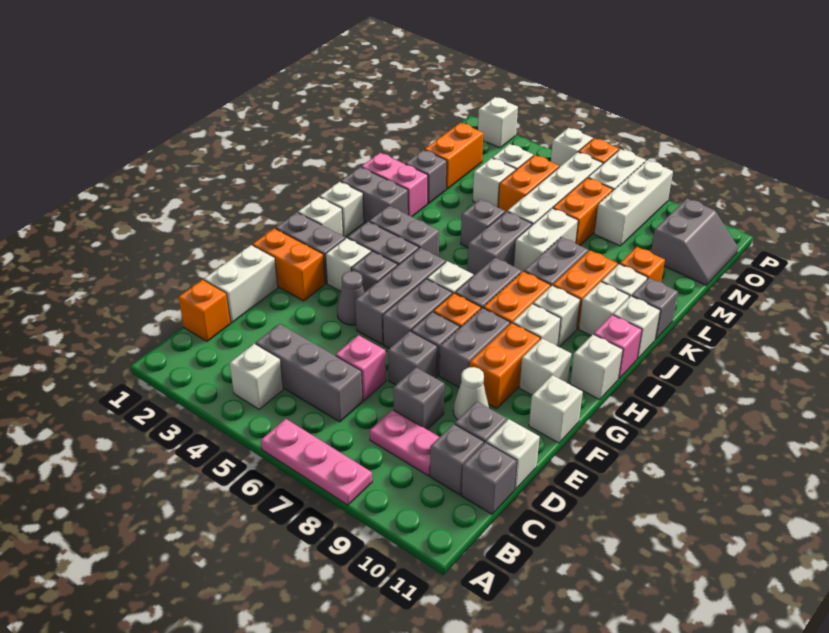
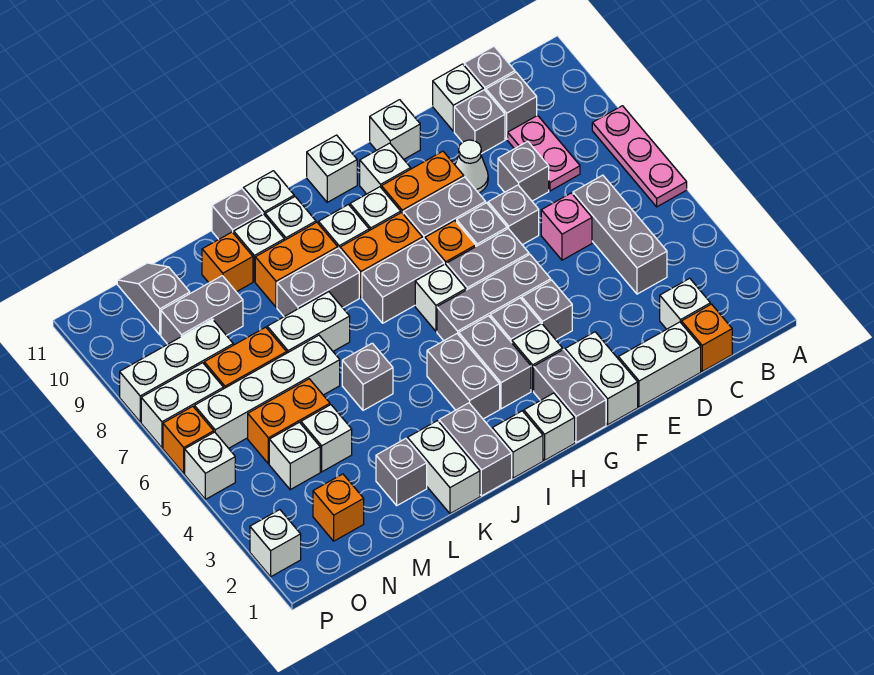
white 1x1 brick [230,344,283,409] -> white 1x1 brick moved to [660,278,710,329]
orange 1x2 brick [252,228,325,301] -> white 1x2 brick [565,332,638,425]
grey 1x1 cone [337,271,364,325] -> grey 1x1 brick [522,280,572,340]
pink 1x1 brick [594,315,642,379] -> none
grey 1x2 brick [467,212,532,276] -> grey 1x2 brick moved to [161,276,243,344]
pink 1x2 brick [361,153,428,217] -> white 1x2 brick [408,421,480,514]
orange 1x2 brick [424,123,483,189] -> orange 1x1 brick [313,474,364,541]
grey 2x2 slope [651,199,738,285] -> grey 1x2 slope [117,263,190,335]

